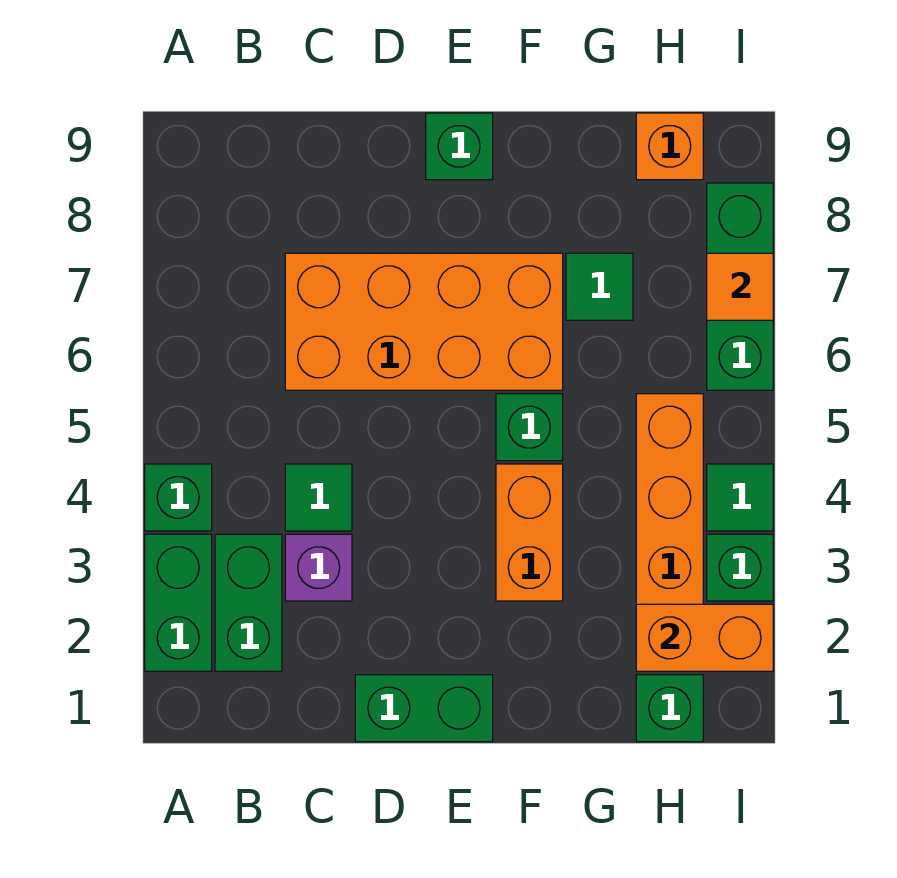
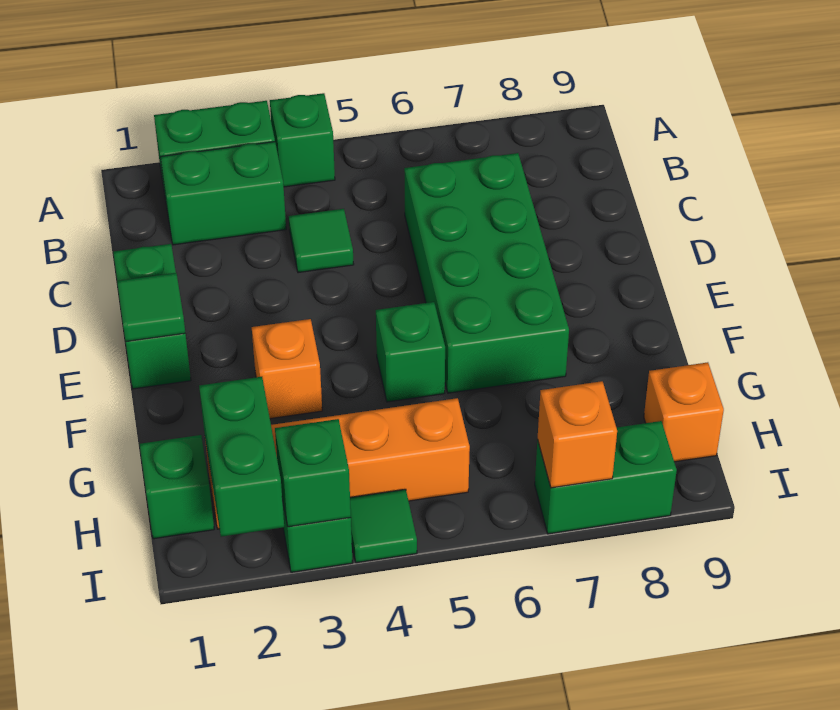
purple 1x1 brick [285,534,352,601] -> none
orange 2x4 brick [285,253,563,390] -> green 2x4 brick [404,153,569,393]
green 1x1 brick [426,113,493,180] -> green 1x1 brick moved to [275,419,351,527]
orange 1x2 brick [496,464,563,601] -> orange 1x1 brick [252,319,322,419]
green 1x1 tile [566,253,633,320] -> green 1x1 tile moved to [117,273,185,342]
orange 1x2 brick [636,604,773,671] -> green 1x2 brick [199,377,284,537]
green 1x3 brick [707,183,773,390] -> green 1x2 brick [535,421,677,534]
orange 1x1 tile [707,253,773,320] -> orange 1x1 brick [538,381,617,488]

